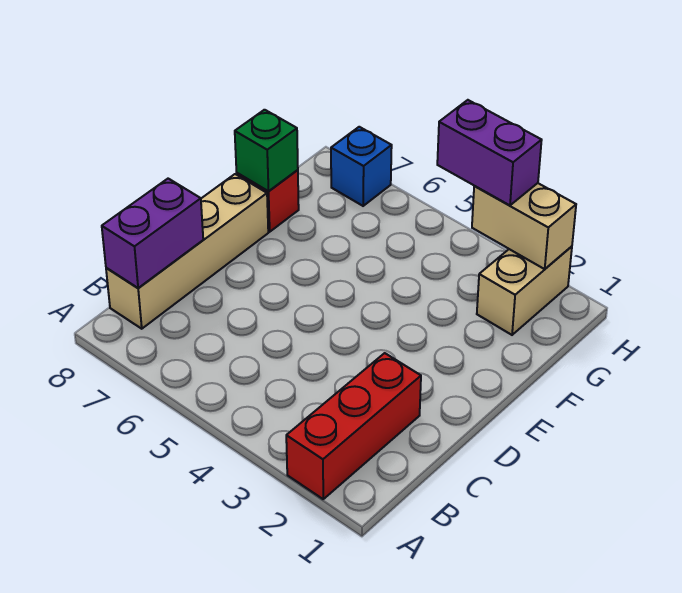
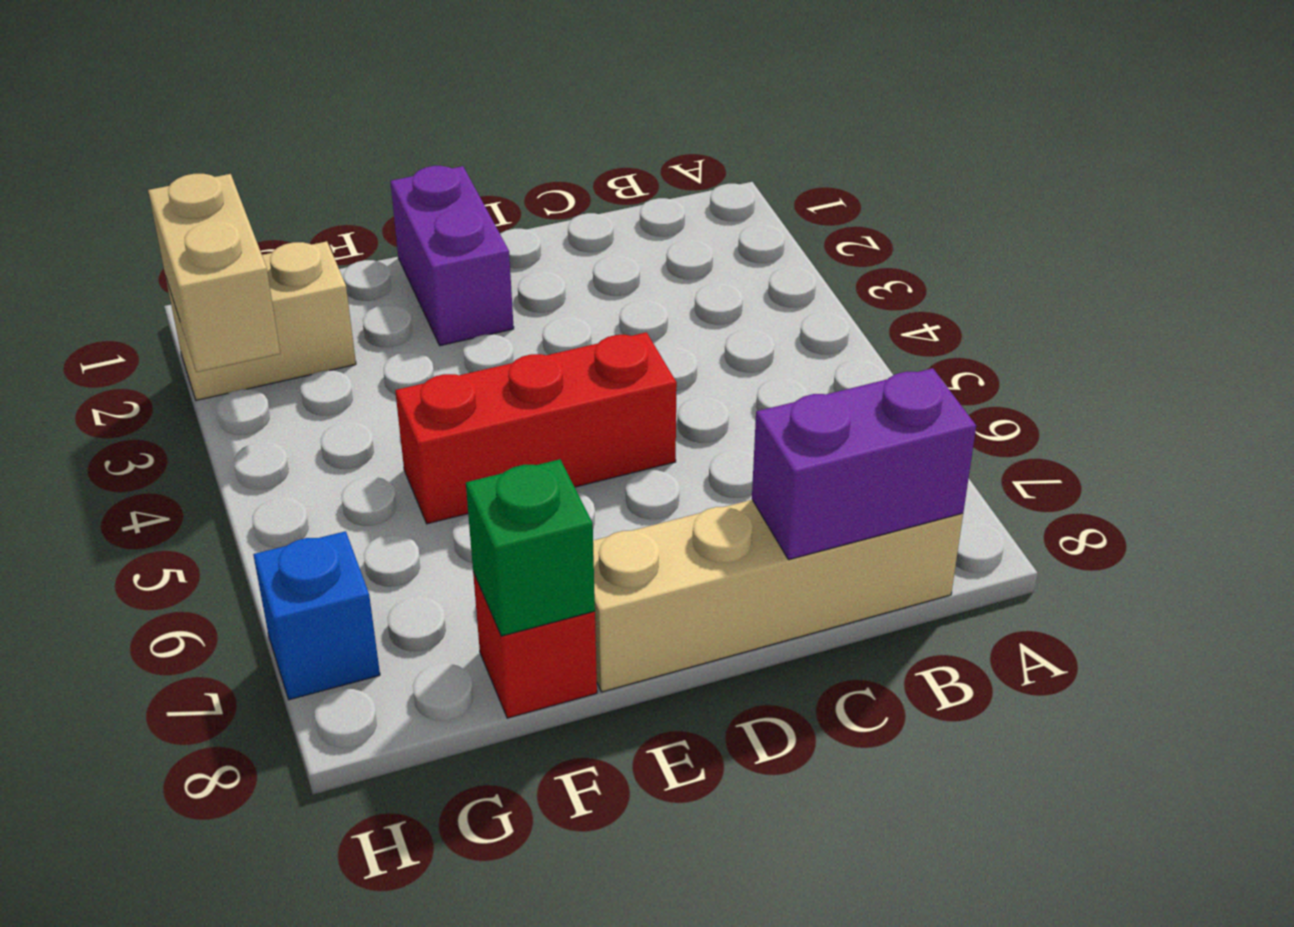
red 1x3 brick [286,353,421,499] -> red 1x3 brick moved to [395,332,677,524]
purple 1x2 brick [437,100,542,205] -> purple 1x2 brick moved to [390,166,514,346]

